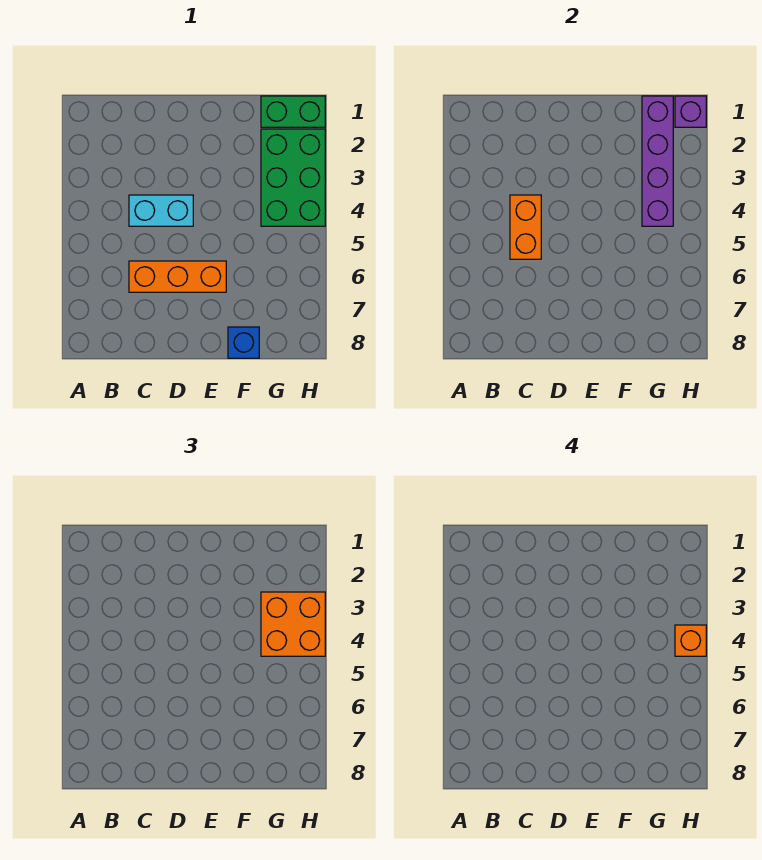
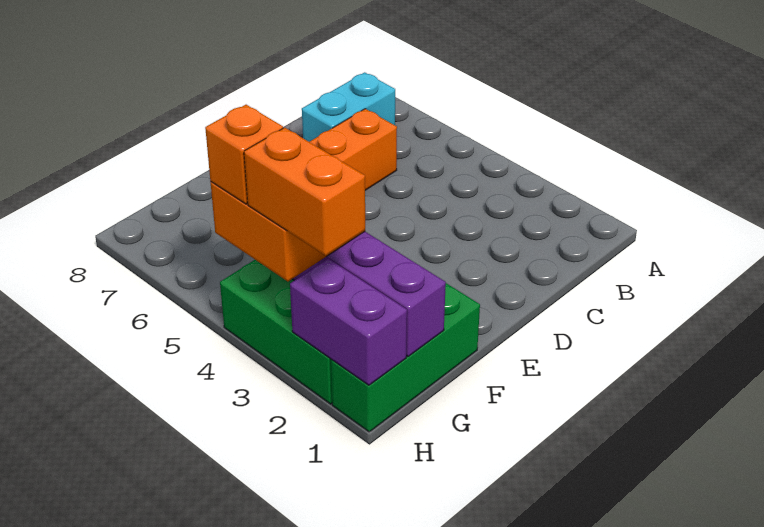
cyan 1x2 brick [129,195,193,226] -> cyan 1x2 brick moved to [302,72,395,142]
orange 1x2 brick [510,195,541,259] -> orange 1x2 brick moved to [244,128,365,256]
blue 1x1 brick [228,327,259,358] -> none
green 1x2 brick [261,96,325,127] -> green 1x3 brick [331,283,480,432]
purple 1x1 brick [675,96,706,127] -> purple 1x2 brick [290,258,407,385]

